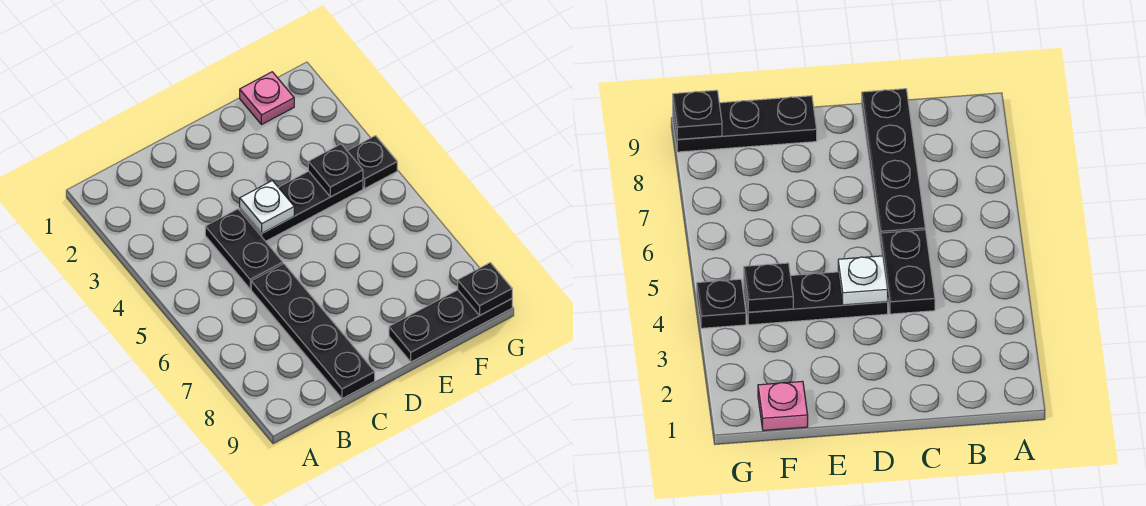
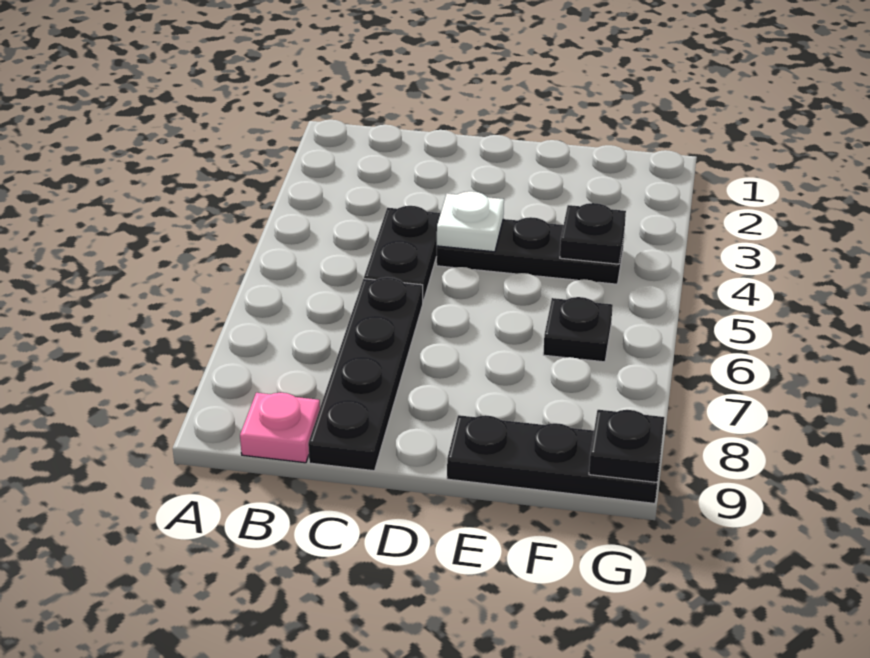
pink 1x1 plate [240,72,294,125] -> pink 1x1 plate moved to [240,393,320,463]
black 1x1 plate [347,136,397,188] -> black 1x1 plate moved to [543,297,613,362]

